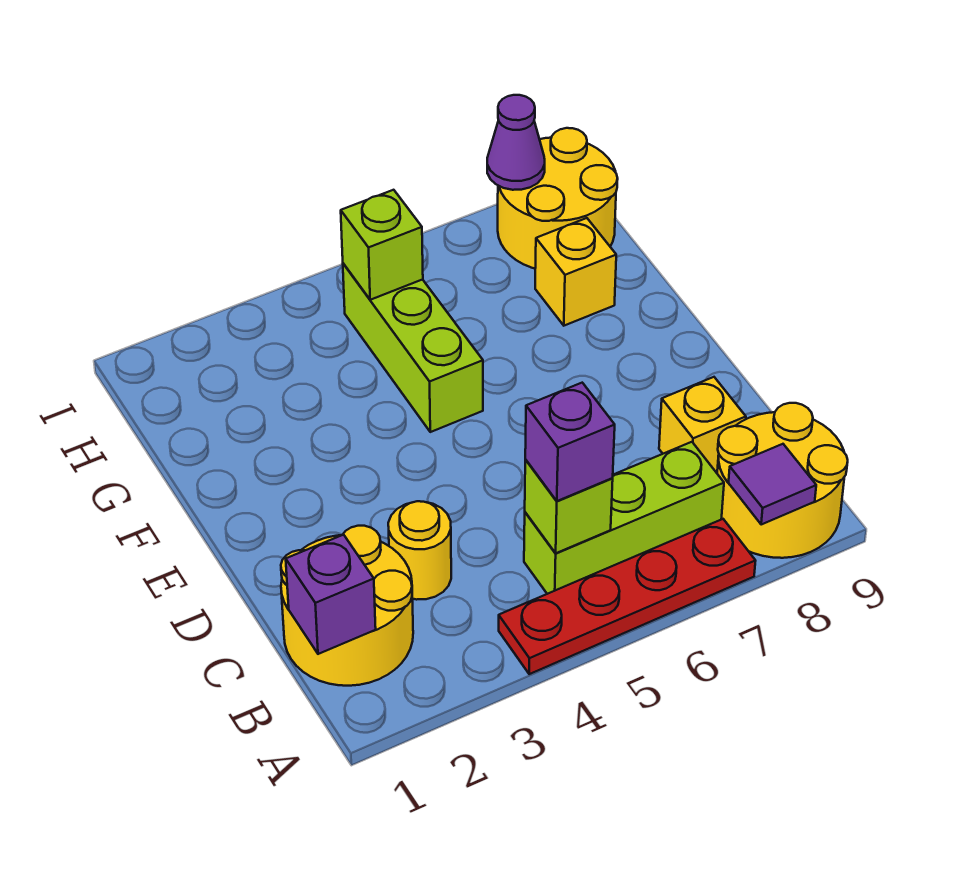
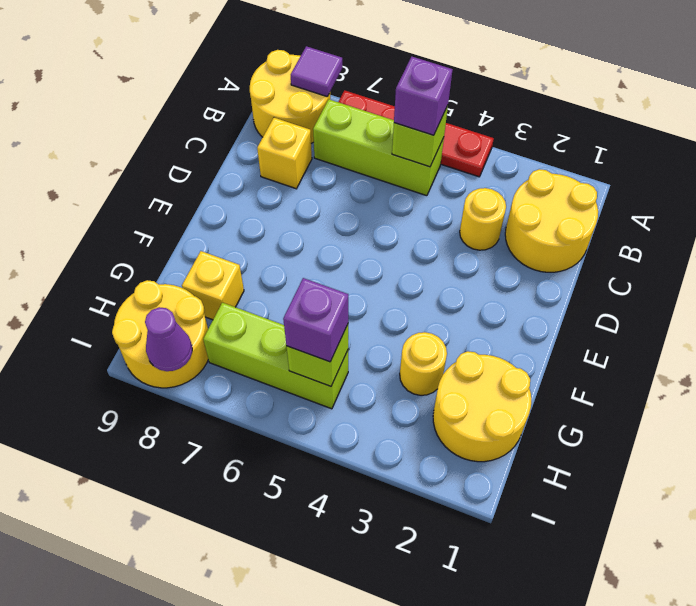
purple 1x1 brick [286,535,376,654] -> purple 1x1 brick moved to [283,278,348,362]
lime 1x3 brick [343,263,483,432] -> lime 1x3 brick turned to [203,303,348,409]
none -> yellow 2x2 round brick [433,351,531,462]
none -> yellow 1x1 round brick [400,332,447,395]

